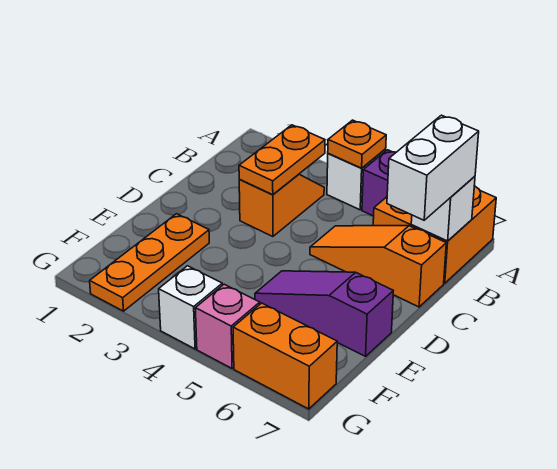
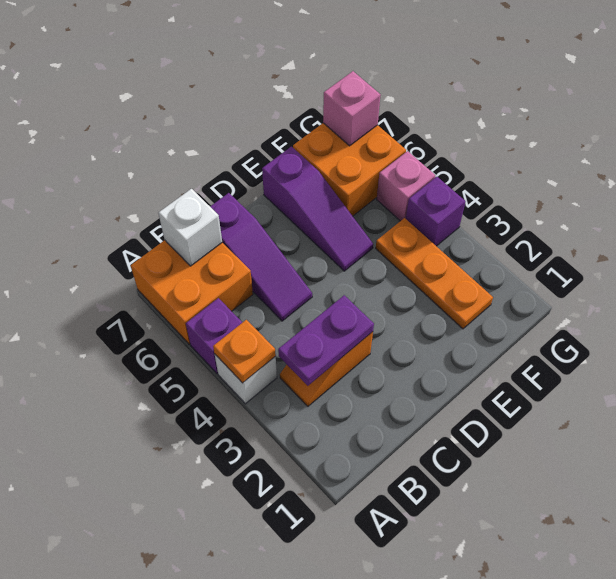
orange 1x2 plate [239,125,325,195] -> purple 1x2 plate [278,295,374,386]
white 1x2 brick [387,115,479,220] -> none
orange 1x3 slope [310,226,446,307] -> purple 1x3 slope [210,193,312,321]
orange 1x3 plate [90,214,209,311] -> orange 1x3 plate turned to [376,218,493,329]
white 1x1 brick [159,266,222,349] -> purple 1x1 brick [406,177,465,246]
orange 1x2 brick [233,303,337,409] -> orange 2x2 brick [293,123,406,216]
none -> pink 1x1 brick [323,71,380,146]

